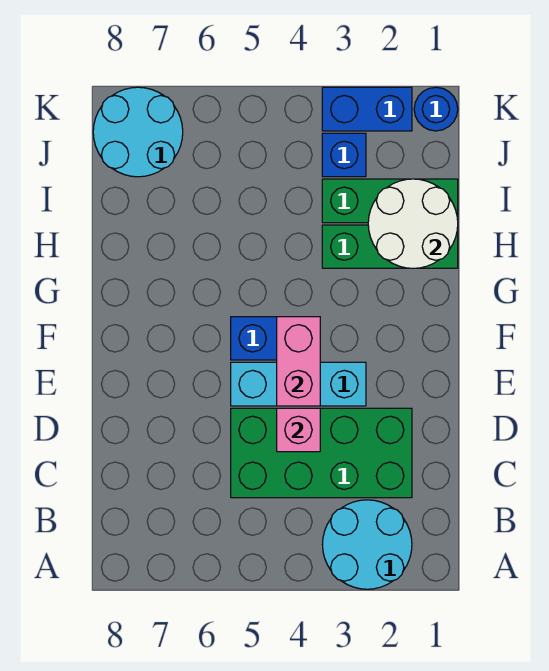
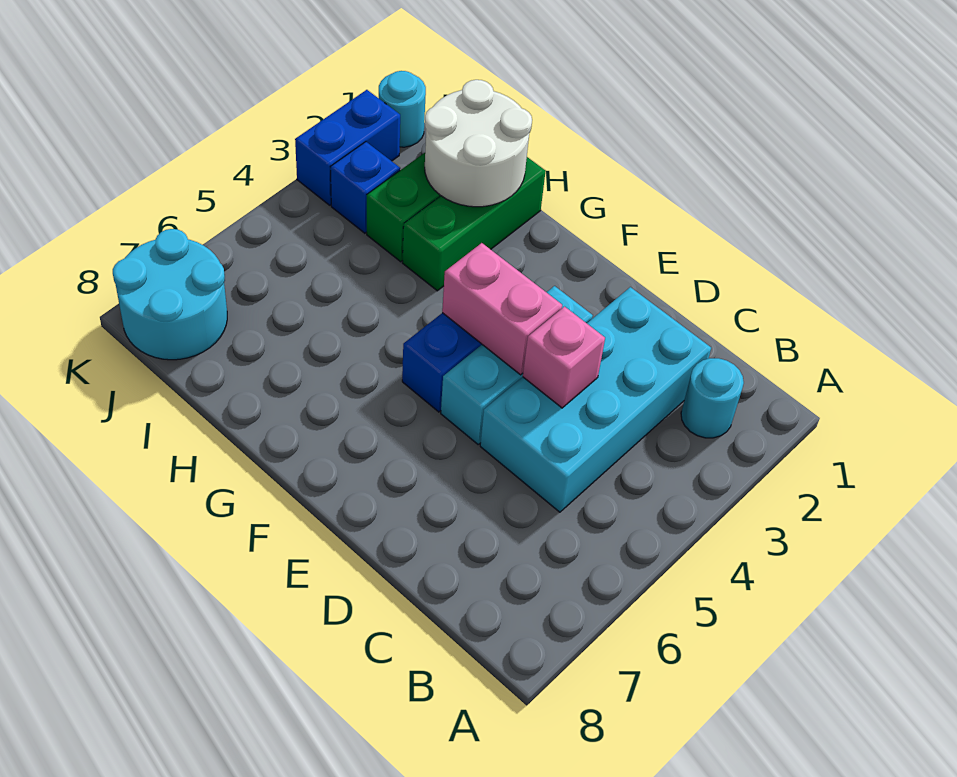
cyan 2x2 round brick [323,500,412,589] -> cyan 1x1 round brick [681,358,744,438]
green 2x4 brick [231,408,412,498] -> cyan 2x4 brick [480,287,711,512]
blue 1x1 round brick [414,87,458,131] -> cyan 1x1 round brick [379,71,426,147]

